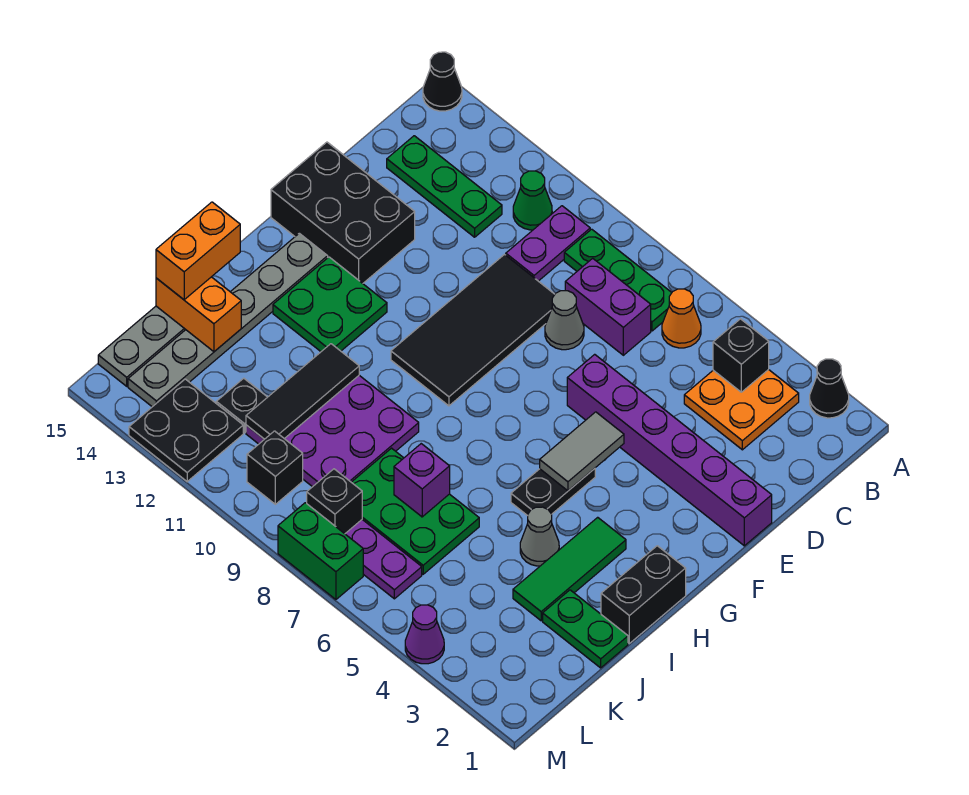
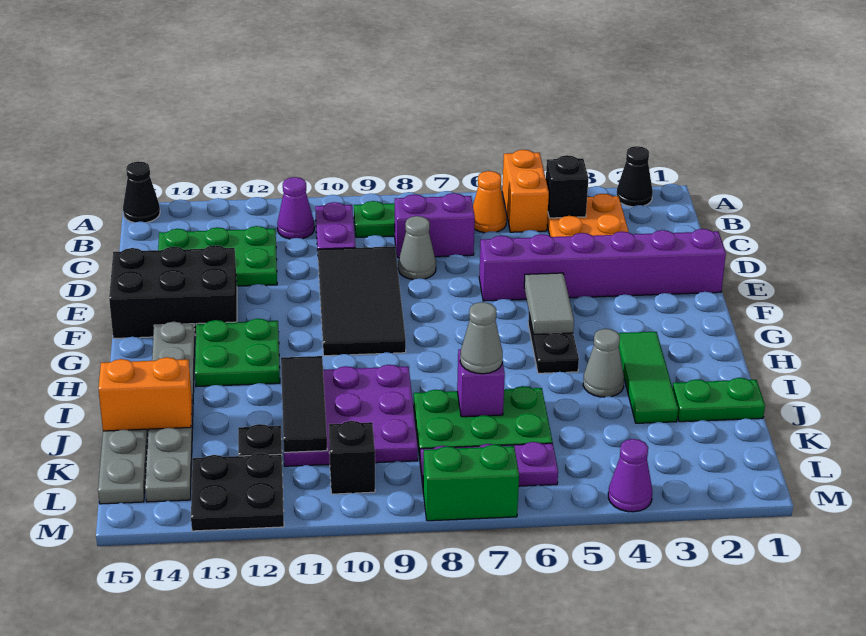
green 1x1 cone [513,171,552,230] -> purple 1x1 cone [277,177,314,239]
green 1x3 plate [387,136,502,237] -> green 2x3 plate [158,226,277,286]
black 1x2 brick [601,546,686,643] -> none
orange 1x2 brick [156,202,240,300] -> orange 1x2 brick moved to [502,150,549,232]
none -> grey 1x1 cone [460,302,503,374]
black 1x1 brick [307,469,362,534] -> none

